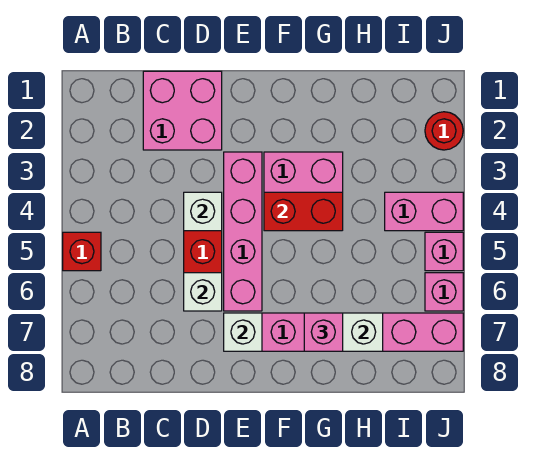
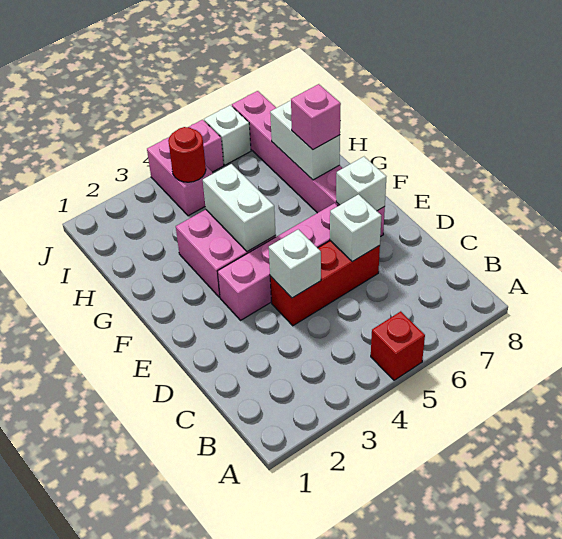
pink 2x2 brick [143,71,222,150] -> none
red 1x2 brick [264,192,343,231] -> white 1x2 brick [203,164,276,252]
red 1x1 round brick [425,112,463,150] -> red 1x1 round brick moved to [168,127,206,182]
pink 1x1 brick [425,273,463,311] -> white 1x1 brick [204,105,251,165]

